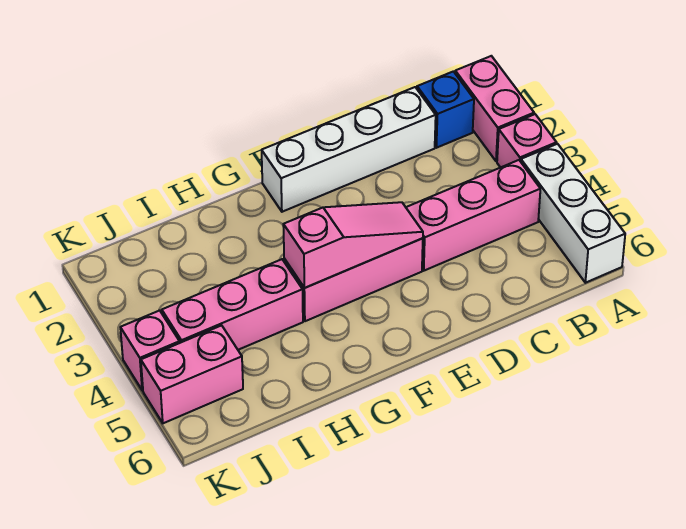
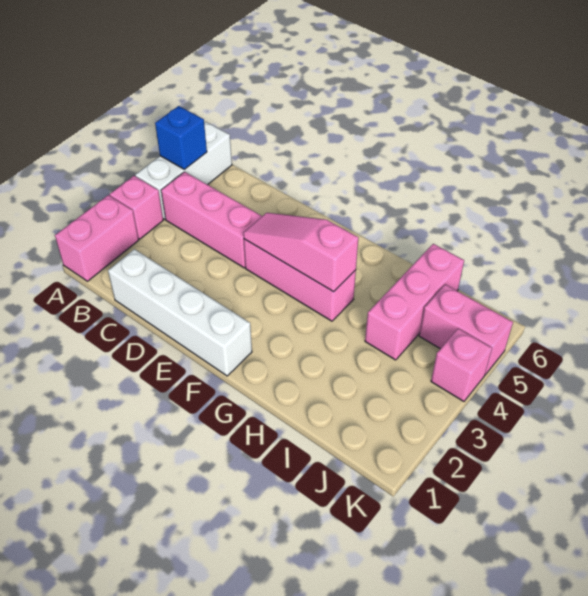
blue 1x1 brick [417,71,474,148] -> blue 1x1 brick moved to [155,106,207,169]
pink 1x3 brick [162,259,303,350] -> pink 1x3 brick turned to [365,244,464,360]

